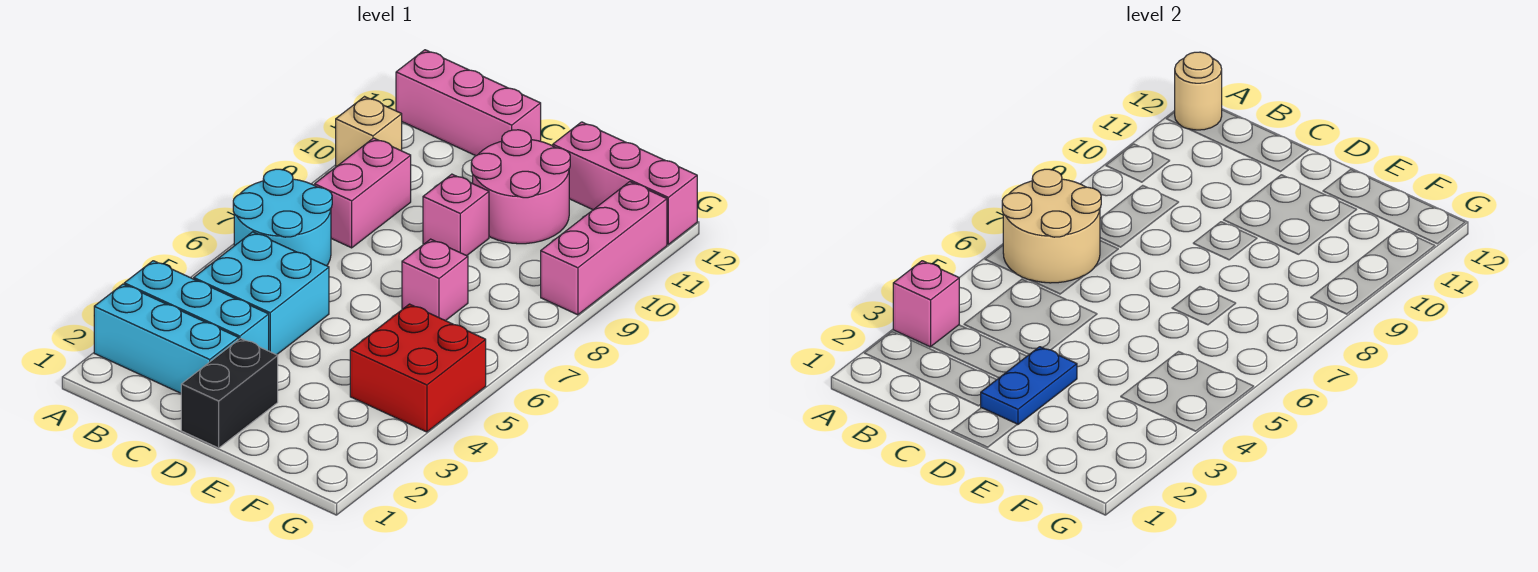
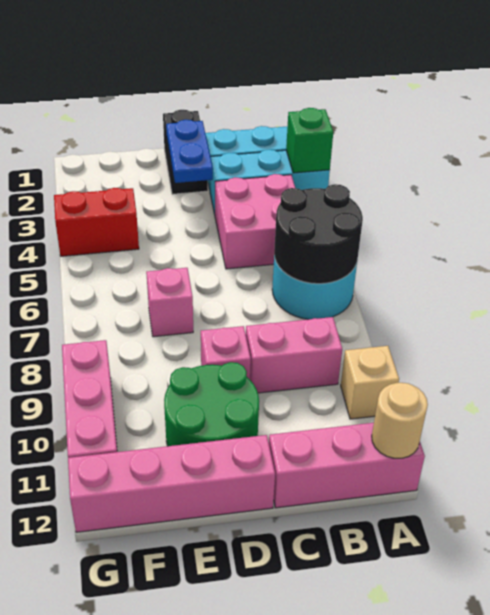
pink 1x1 brick [893,261,959,347] -> green 1x1 brick [286,108,333,173]
tan 2x2 round brick [1002,169,1101,283] -> black 2x2 round brick [274,184,363,284]
cyan 2x2 brick [194,232,329,355] -> pink 2x2 brick [215,174,295,269]
pink 1x2 brick [315,138,411,248] -> pink 1x2 brick turned to [246,317,342,393]
pink 2x2 round brick [471,130,570,244] -> green 2x2 round brick [164,362,259,446]
pink 1x3 brick [553,122,697,244] -> pink 1x4 brick [68,435,275,532]
red 2x2 brick [350,304,486,432] -> red 1x2 brick [54,188,139,256]

